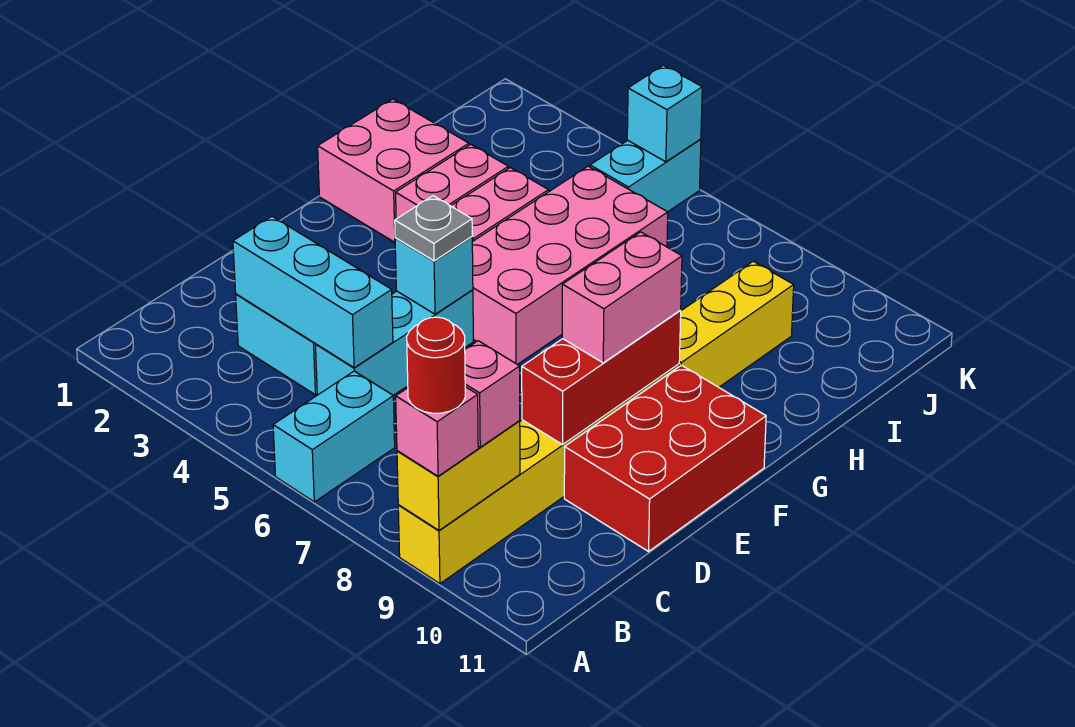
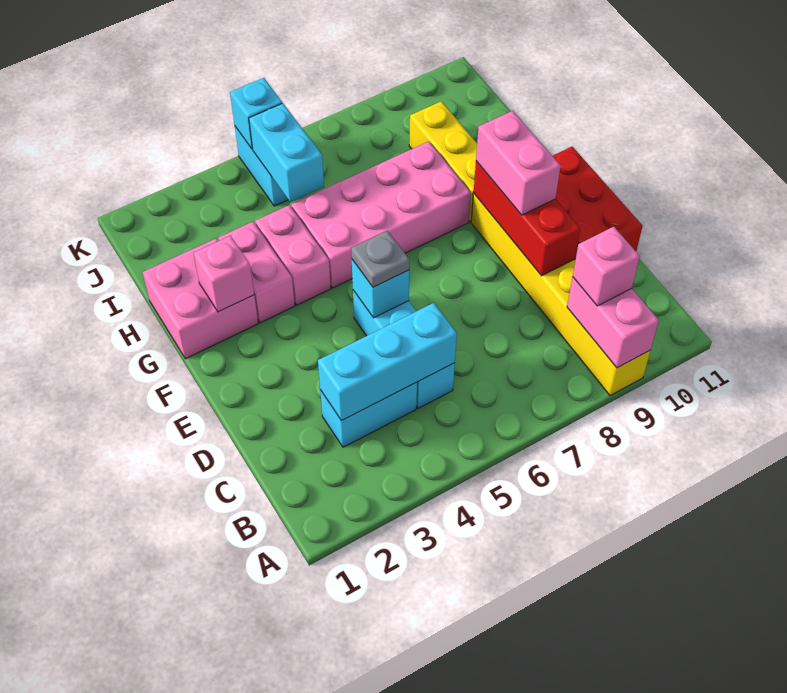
cyan 1x2 brick [273,371,395,502] -> cyan 1x2 brick moved to [249,103,324,202]
yellow 1x2 brick [397,421,520,530] -> pink 1x2 brick [567,277,659,368]
pink 1x1 brick [396,387,478,476] -> pink 1x1 brick moved to [194,236,254,312]
red 1x1 round brick [407,317,465,413] -> none
pink 2x4 brick [472,166,668,365] -> pink 2x4 brick turned to [291,141,471,288]

